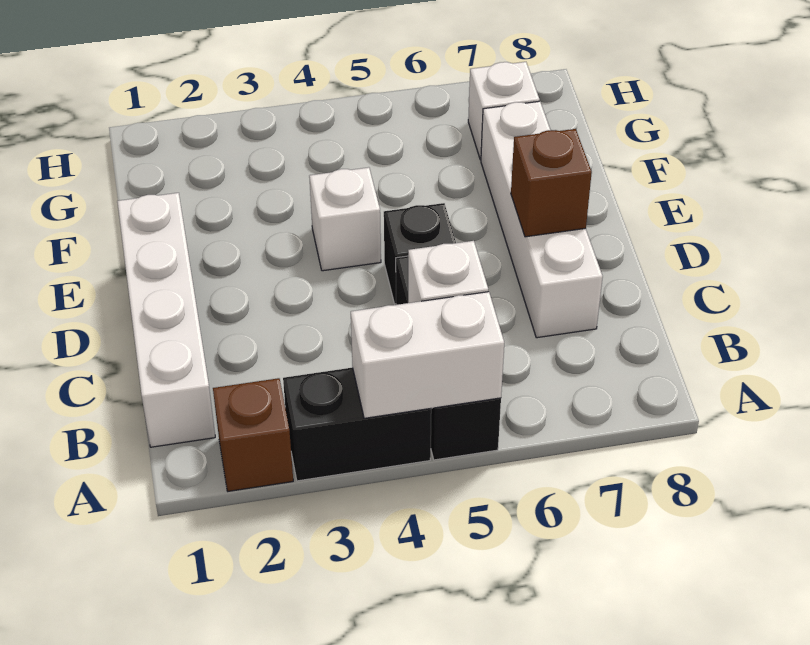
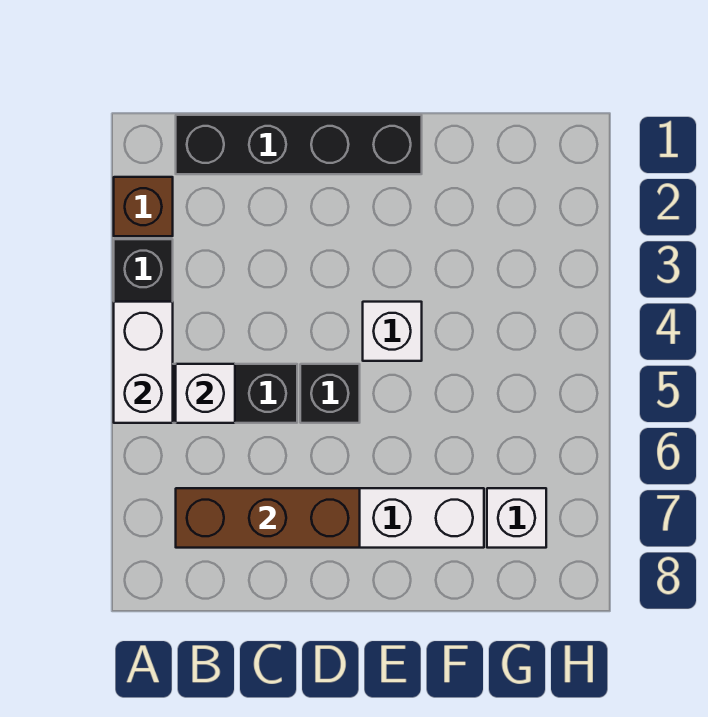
white 1x4 brick [117,193,215,447] -> black 1x4 brick [176,115,422,174]
brown 1x1 brick [511,129,592,237] -> brown 1x3 brick [176,488,360,548]

